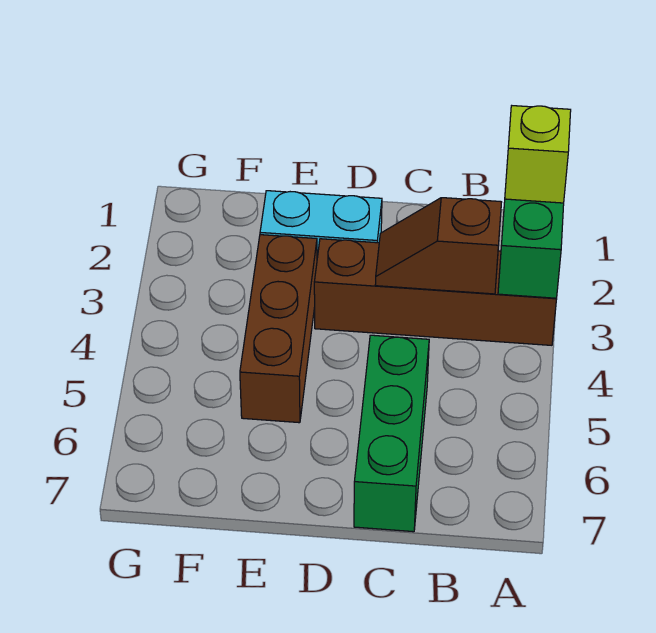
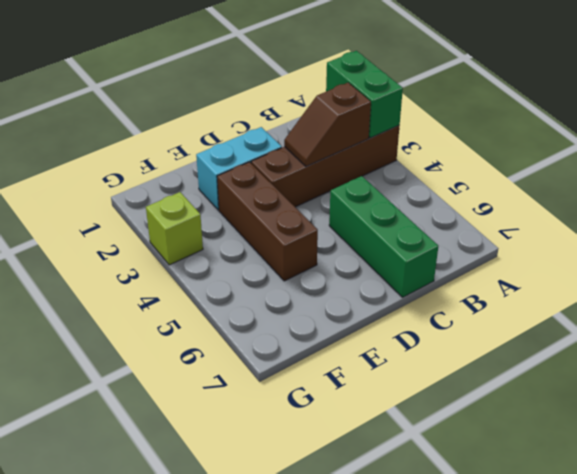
lime 1x1 brick [505,106,571,203] -> lime 1x1 brick moved to [146,192,203,265]

